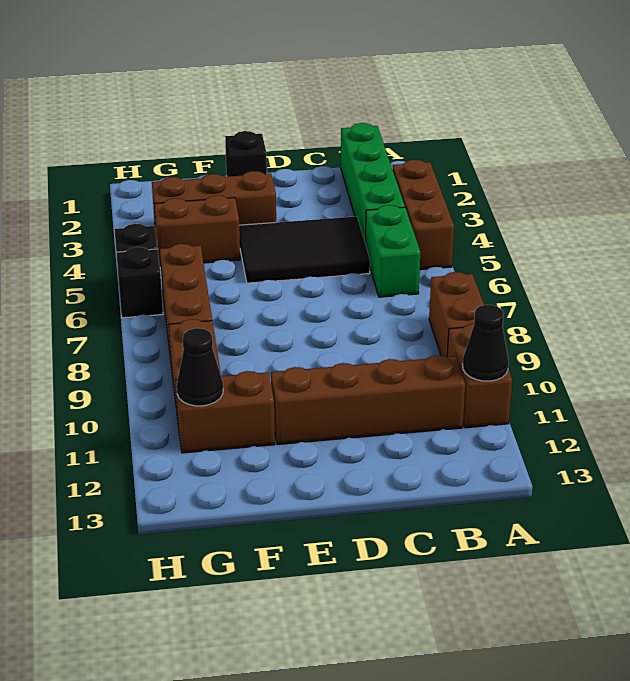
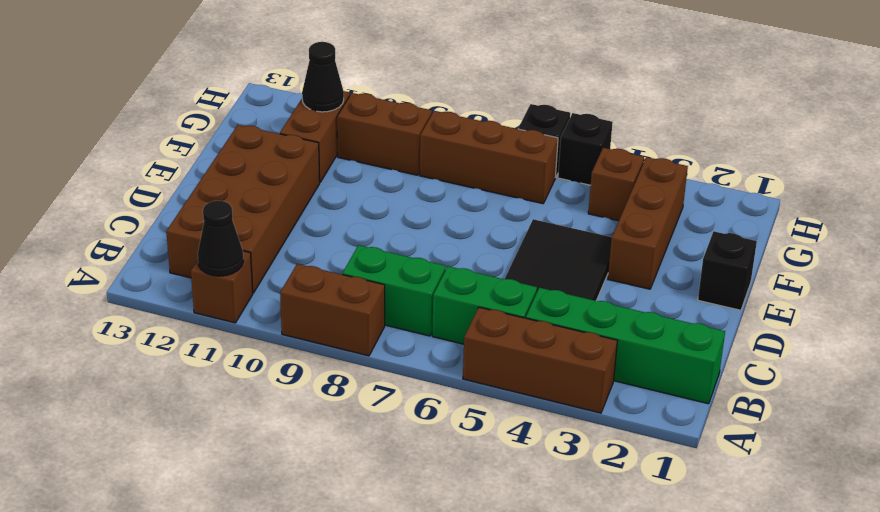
brown 1x2 brick [447,324,512,428] -> brown 1x1 brick [191,251,253,323]
none -> green 1x2 brick [343,245,446,336]
brown 1x4 brick [271,355,465,444] -> brown 2x4 brick [166,125,320,293]
brown 1x2 brick [154,195,240,266] -> brown 1x1 brick [588,148,644,221]

